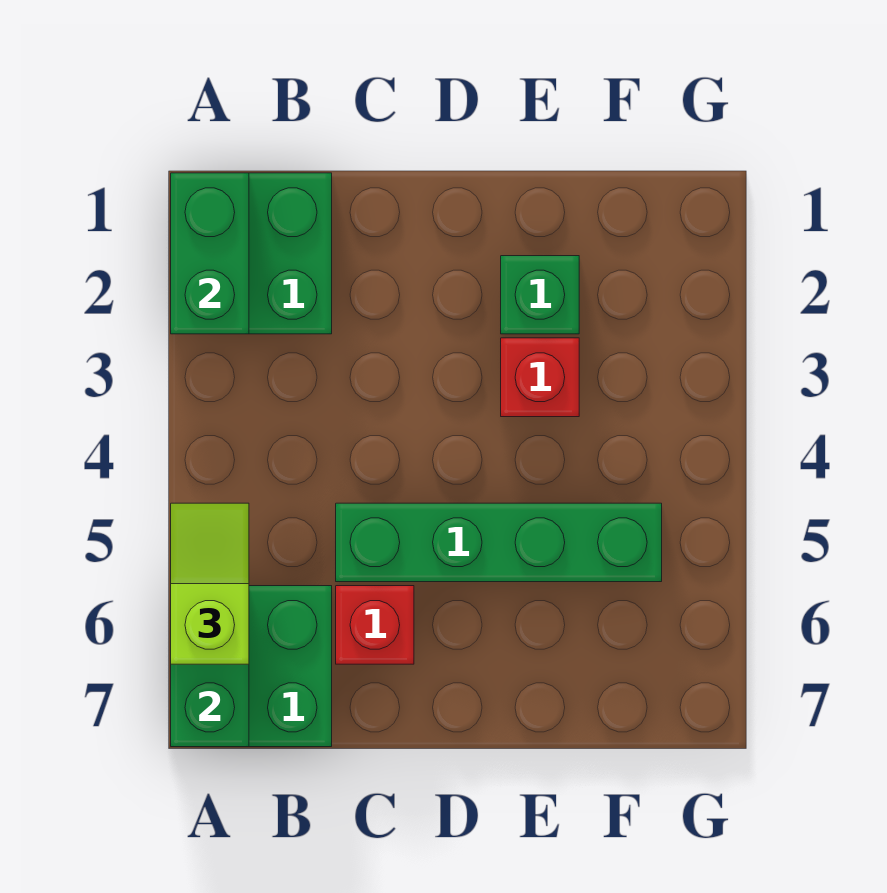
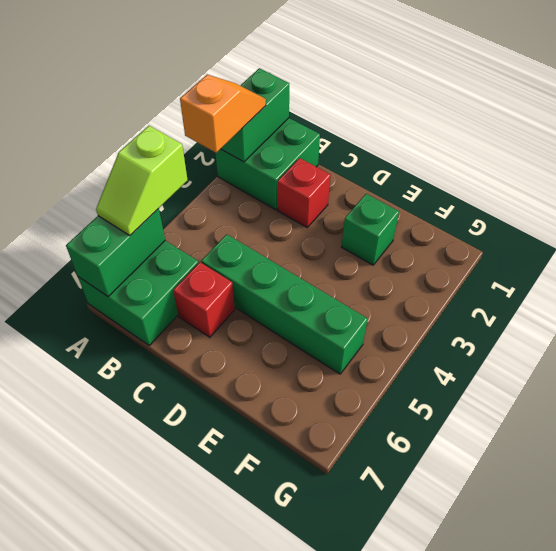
none -> orange 1x2 slope [180,75,266,153]
lime 1x2 slope [171,503,249,664] -> lime 1x2 slope turned to [96,126,188,236]
red 1x1 brick [501,338,579,417] -> red 1x1 brick moved to [278,158,331,227]

